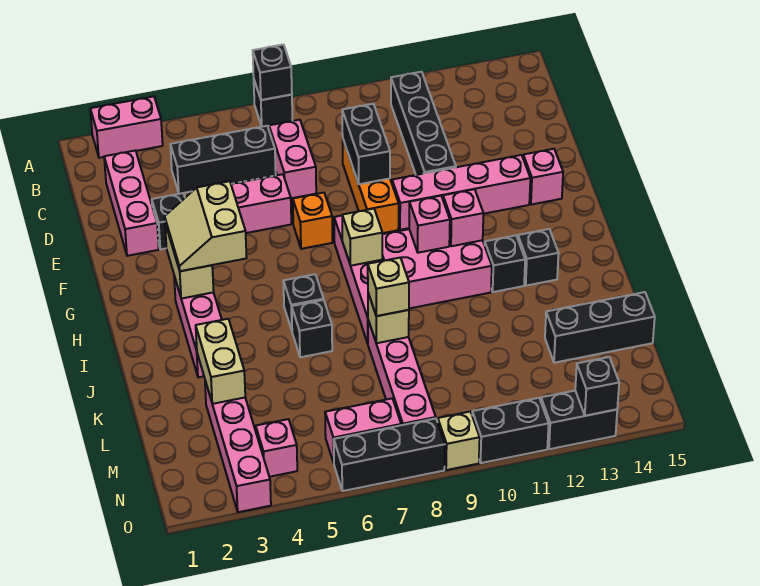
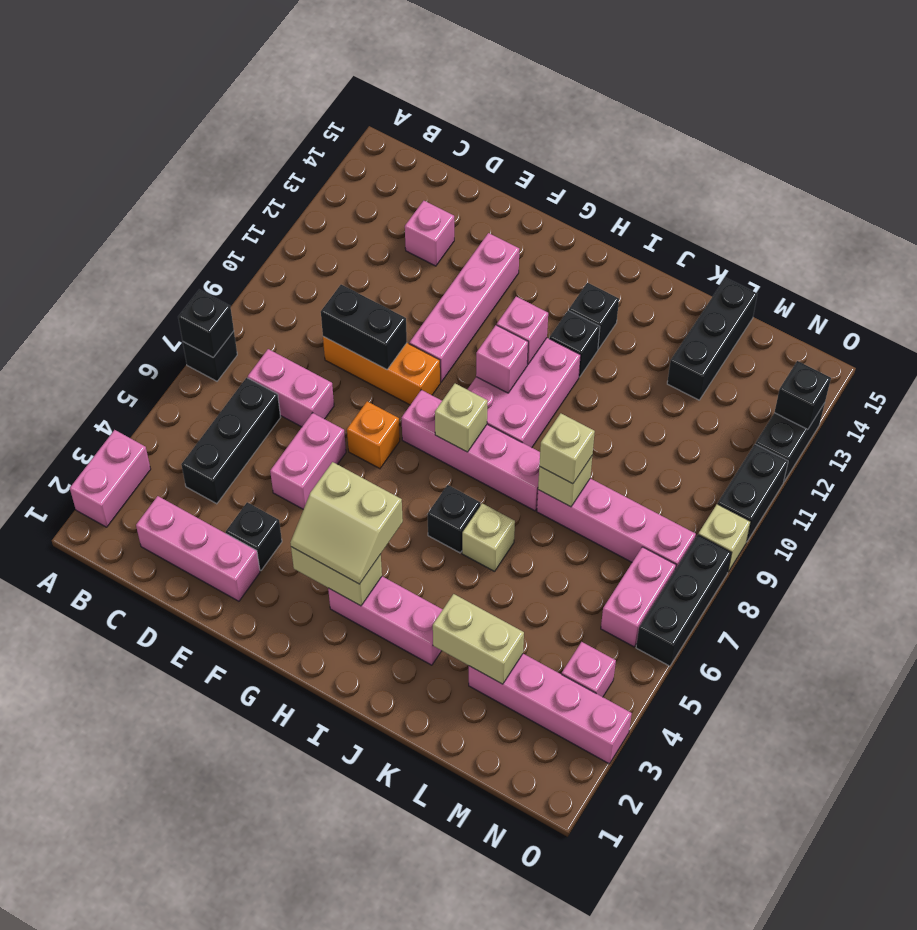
black 1x4 brick [391,72,456,175] -> none
pink 1x1 brick [523,149,563,205] -> pink 1x1 brick moved to [405,201,454,266]
black 1x1 brick [292,300,332,357] -> tan 1x1 brick [462,503,515,571]

